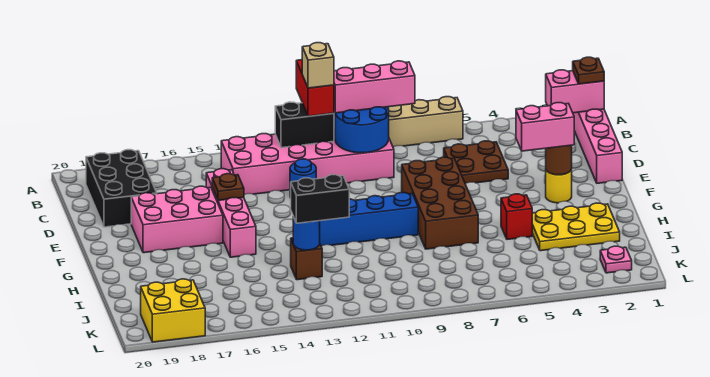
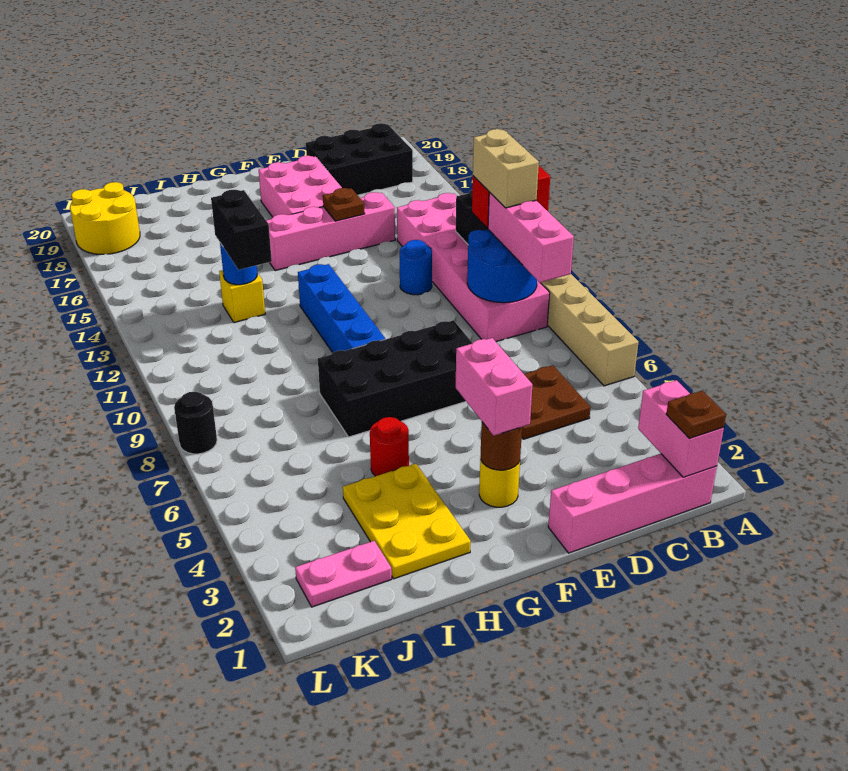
tan 1x1 brick [302,43,334,88] -> tan 1x2 brick [473,129,539,208]
brown 2x4 brick [402,157,478,249] -> black 2x4 brick [318,320,472,437]
red 1x1 brick [501,194,532,239] -> red 1x1 round brick [370,417,409,476]
brown 1x1 brick [291,238,322,280] -> yellow 1x1 brick [219,270,265,323]
pink 1x1 plate [600,246,632,273] -> pink 1x2 plate [295,541,392,607]
yellow 2x2 brick [141,279,205,342] -> yellow 2x2 round brick [70,182,140,254]
none -> black 1x1 round brick [174,392,217,454]

